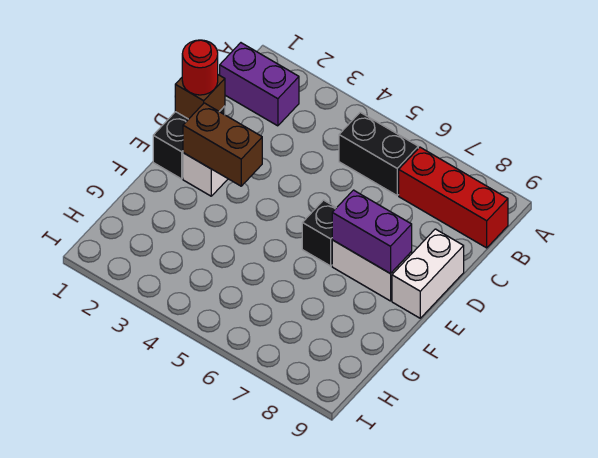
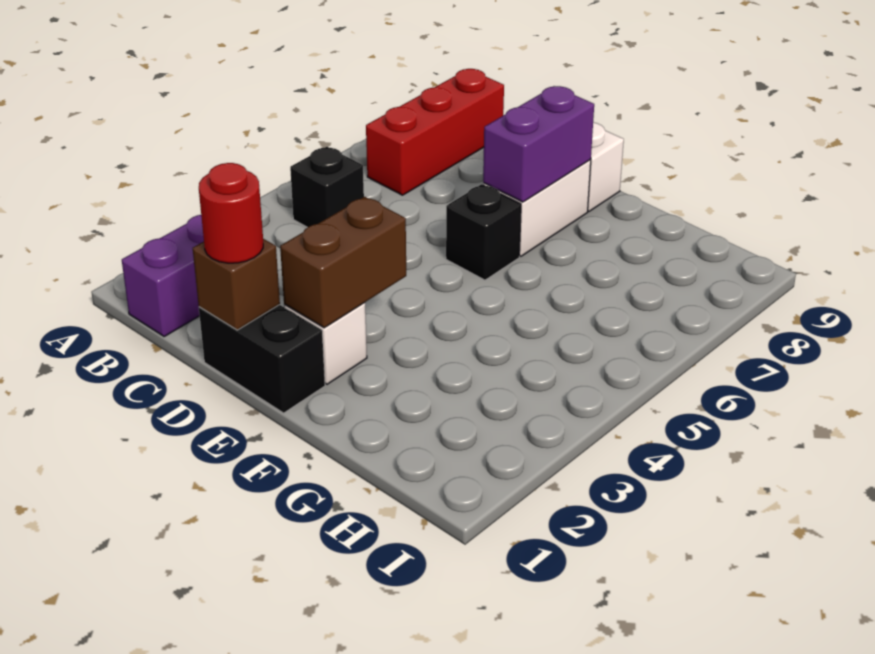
black 1x2 brick [339,112,418,195] -> black 1x1 brick [290,147,364,227]

